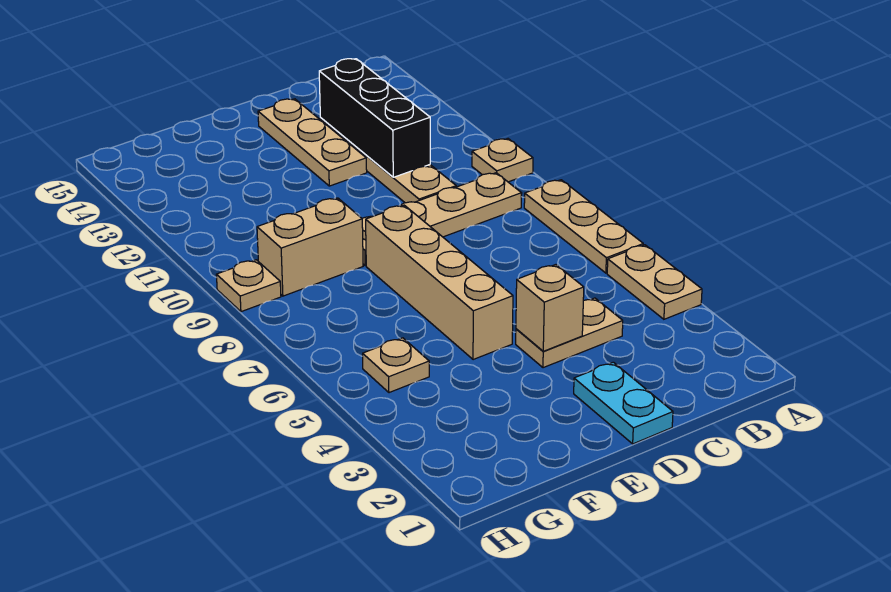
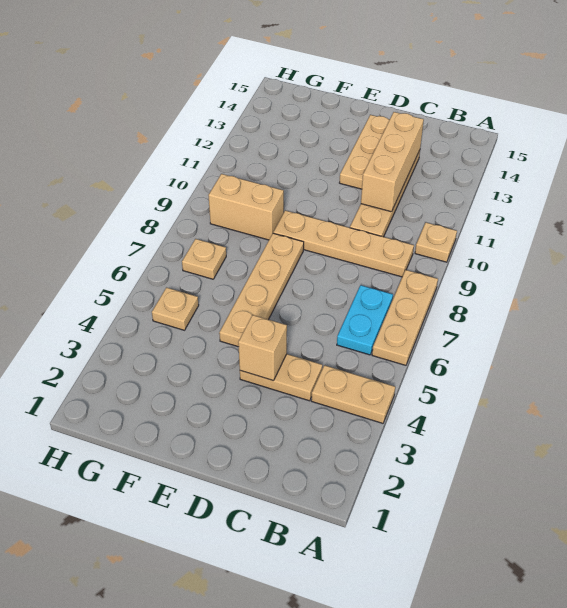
tan 1x2 plate [607,245,702,319] -> tan 1x2 plate turned to [311,365,395,423]
black 1x3 brick [319,59,430,177] -> tan 1x3 brick [361,112,424,212]
cyan 1x2 plate [574,362,673,444] -> cyan 1x2 plate moved to [337,285,393,355]
tan 1x4 brick [366,205,513,360] -> tan 1x4 plate [219,233,304,347]
tan 1x1 plate [216,260,281,312] -> tan 1x1 plate moved to [182,239,226,279]

